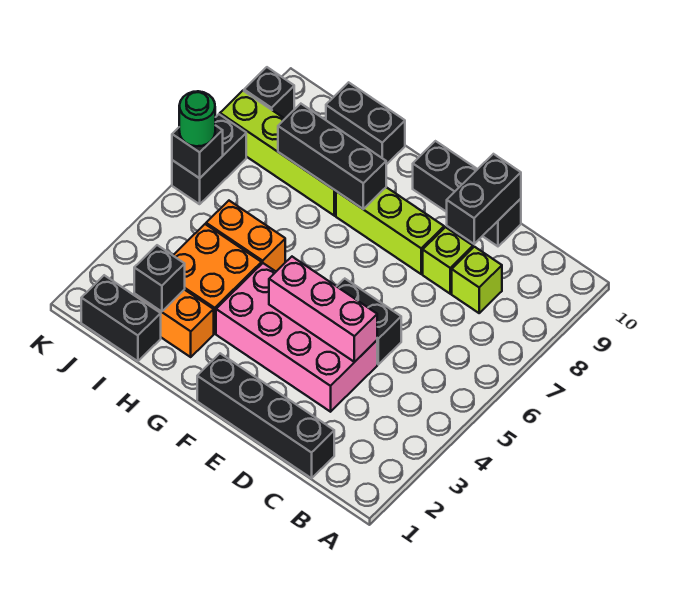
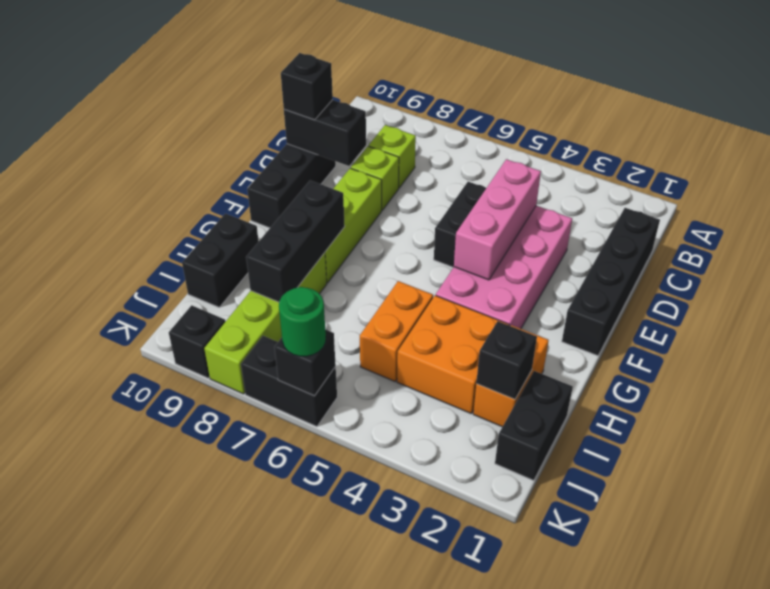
none -> black 1x1 brick [281,53,333,120]

